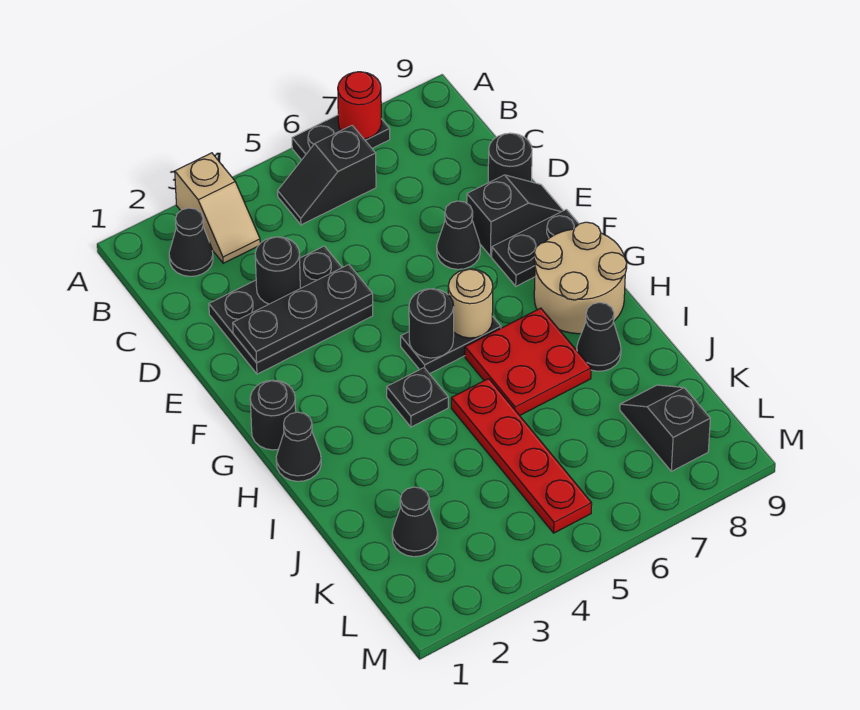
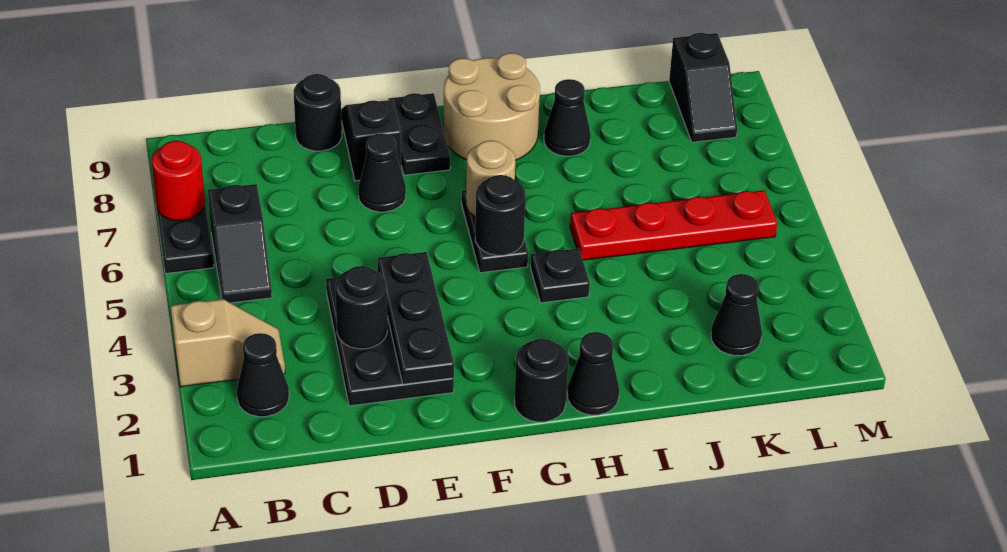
red 2x2 plate [465,308,591,416] -> none
black 1x2 slope [620,385,710,471] -> black 1x2 slope turned to [669,33,737,142]

